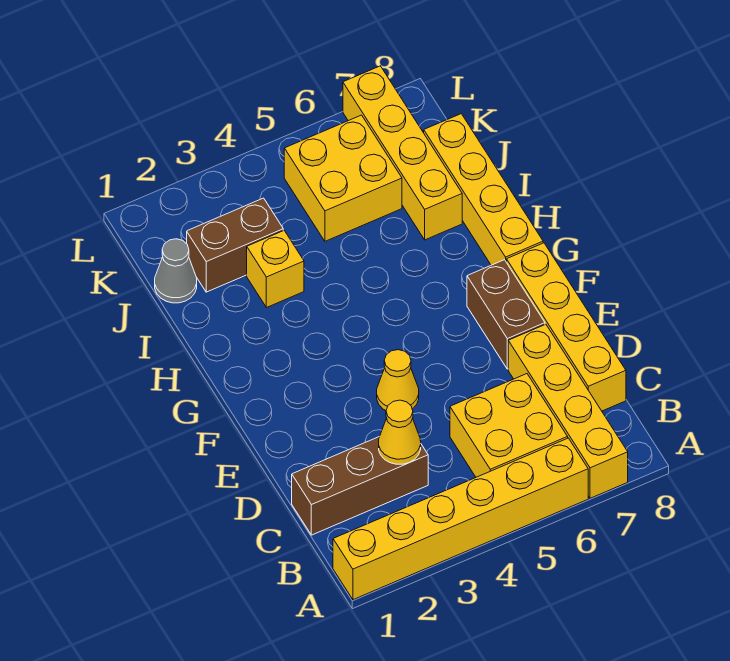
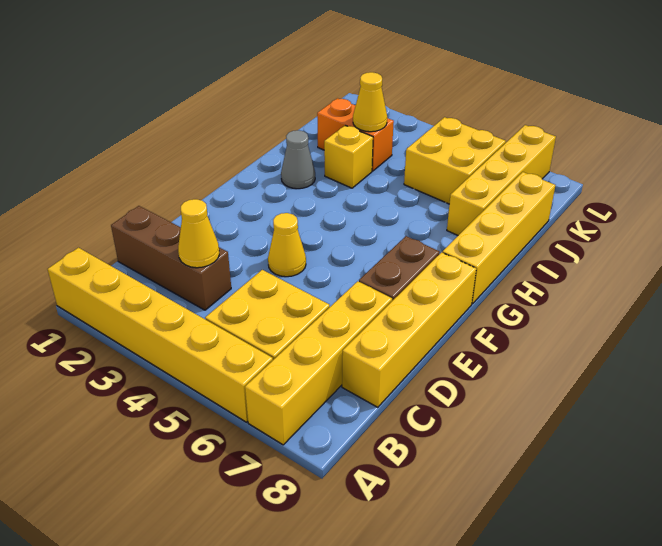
grey 1x1 cone [155,239,197,303] -> grey 1x1 cone moved to [281,130,315,189]
brown 1x2 brick [187,198,283,292] -> orange 1x2 brick [317,98,394,171]
none -> yellow 1x1 cone [353,72,387,132]

